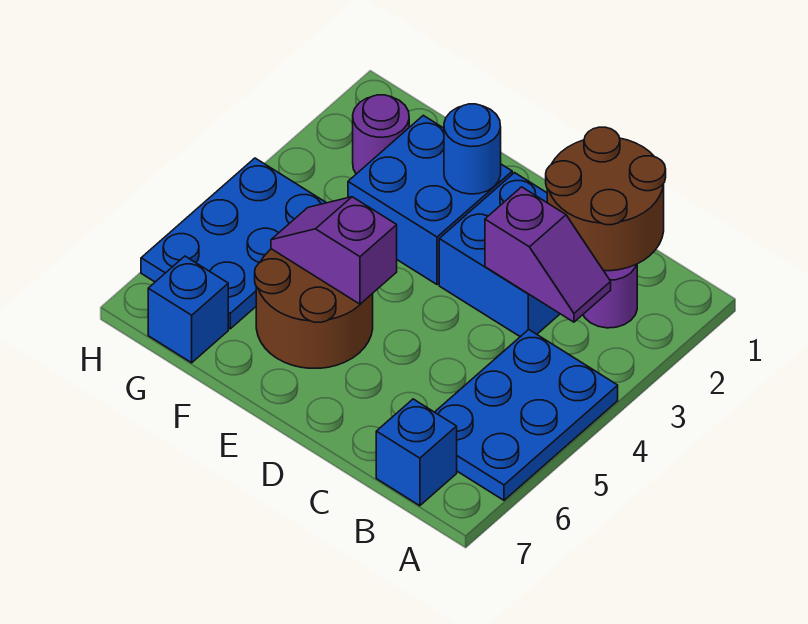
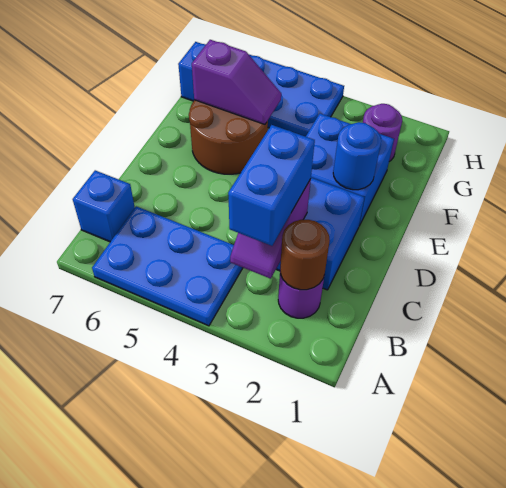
brown 2x2 round brick [546,127,666,271] -> brown 1x1 round brick [280,220,330,290]
none -> blue 1x2 brick [228,125,315,246]
purple 1x2 slope [271,197,397,304] -> purple 1x2 slope turned to [192,40,281,124]

